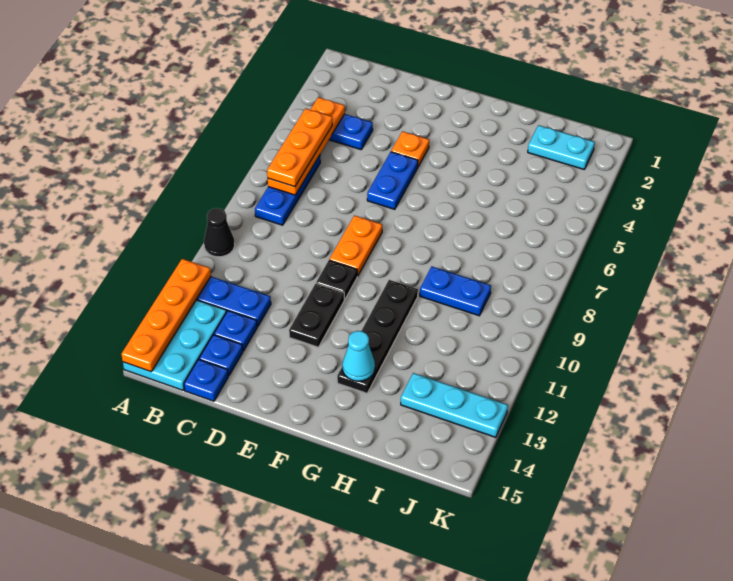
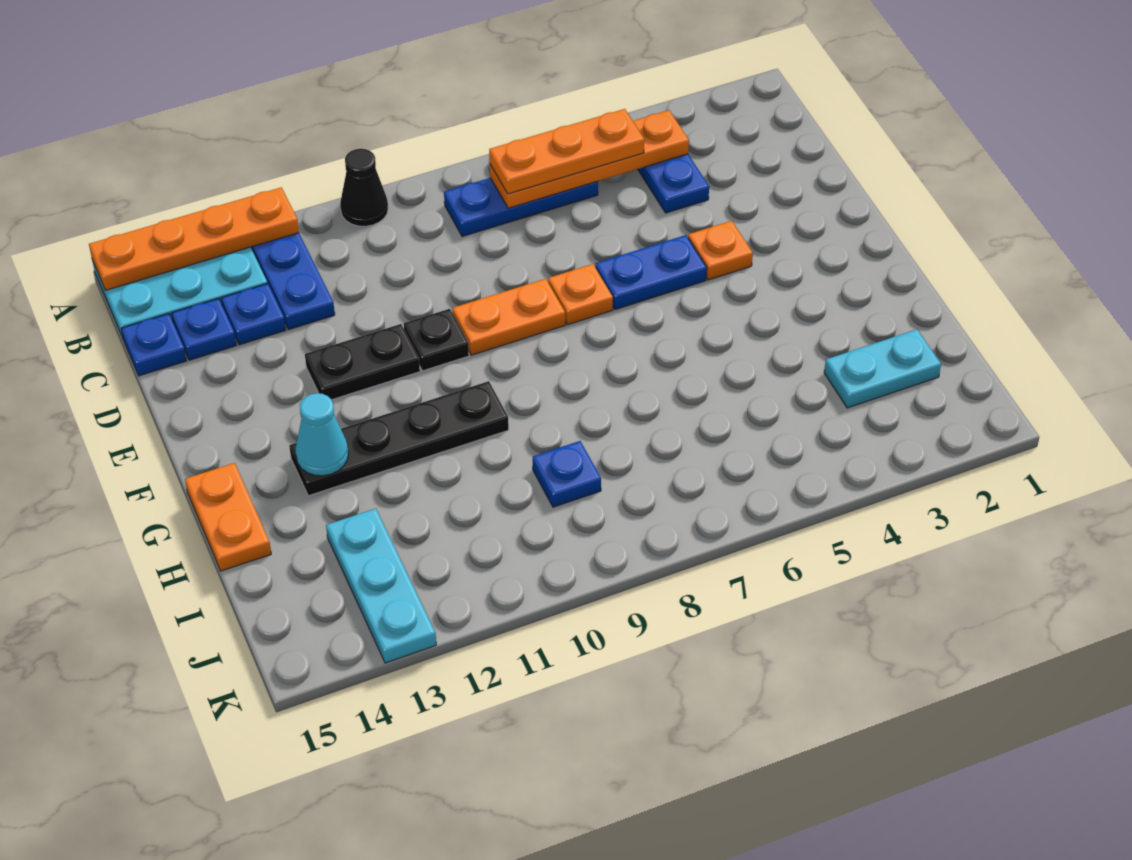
none -> orange 1x1 plate [548,264,613,325]
none -> orange 1x2 plate [185,463,271,571]
blue 1x2 plate [420,267,491,316] -> blue 1x1 plate [533,441,601,507]
cyan 1x2 plate [528,125,595,169] -> cyan 1x2 plate turned to [824,329,941,408]

